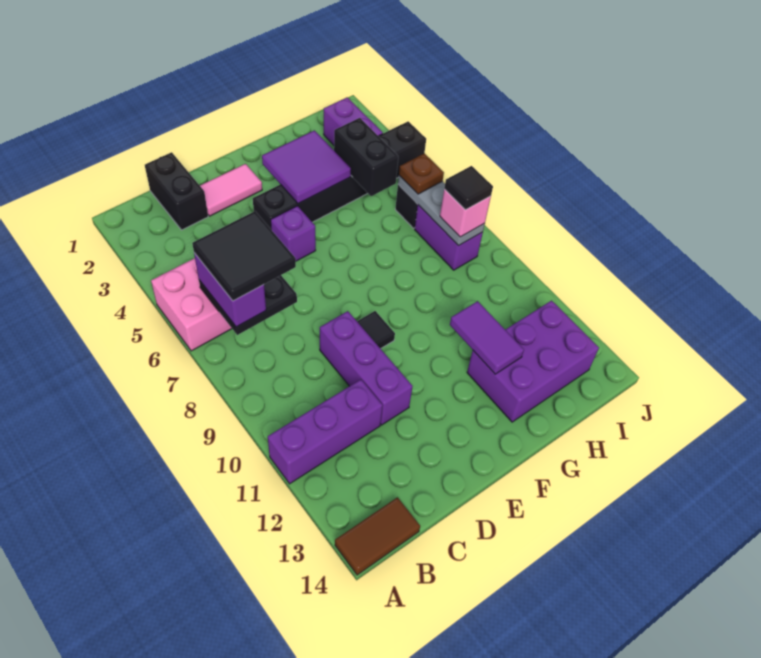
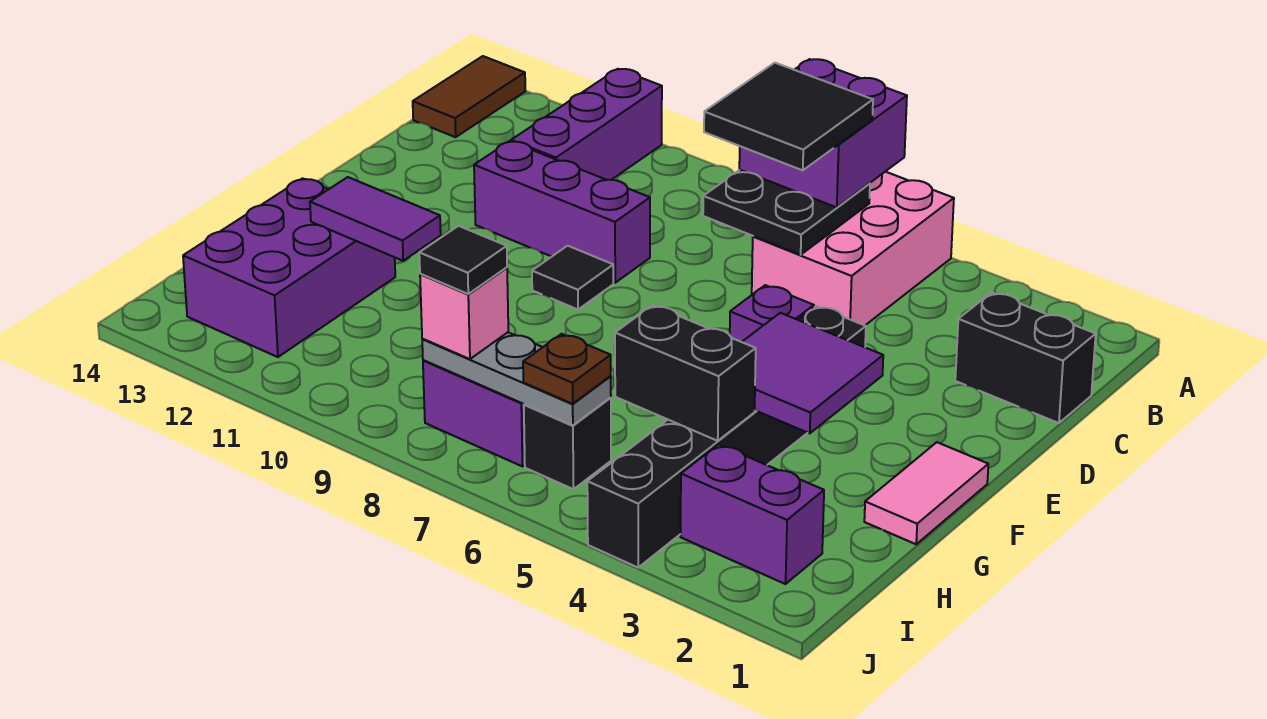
purple 1x2 brick [194,253,266,327] -> purple 2x2 brick [739,59,907,207]
pink 1x2 tile [200,164,262,216] -> pink 1x2 tile moved to [864,442,988,544]

